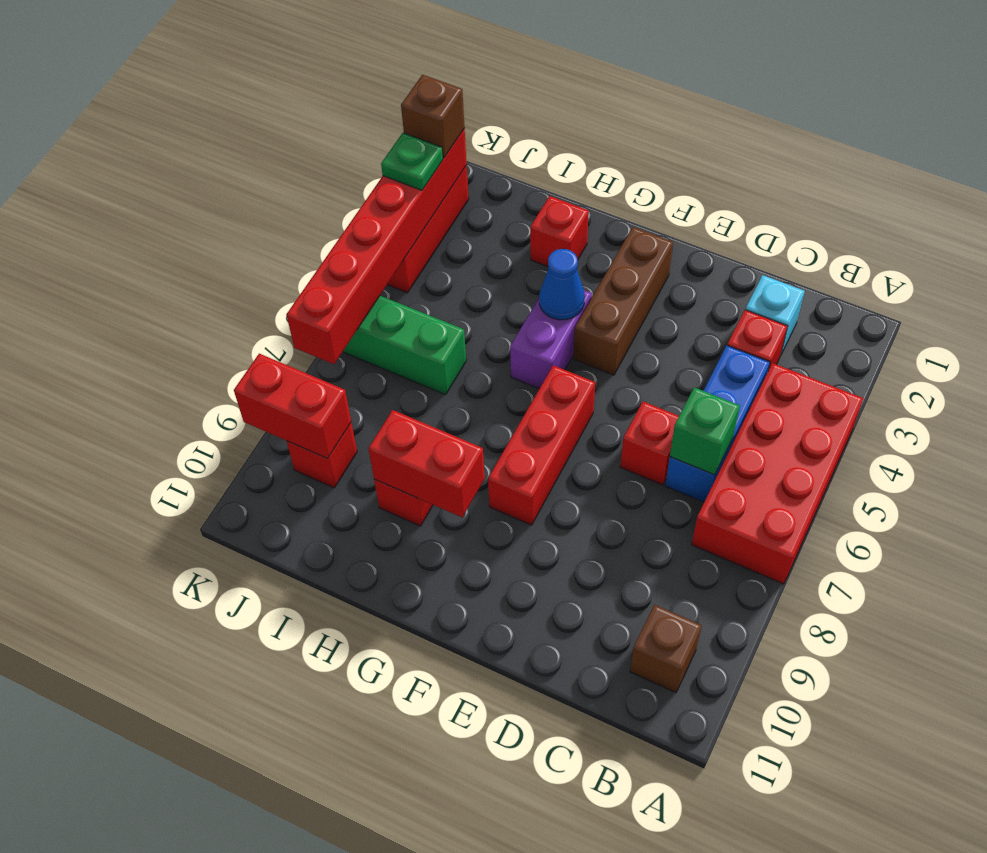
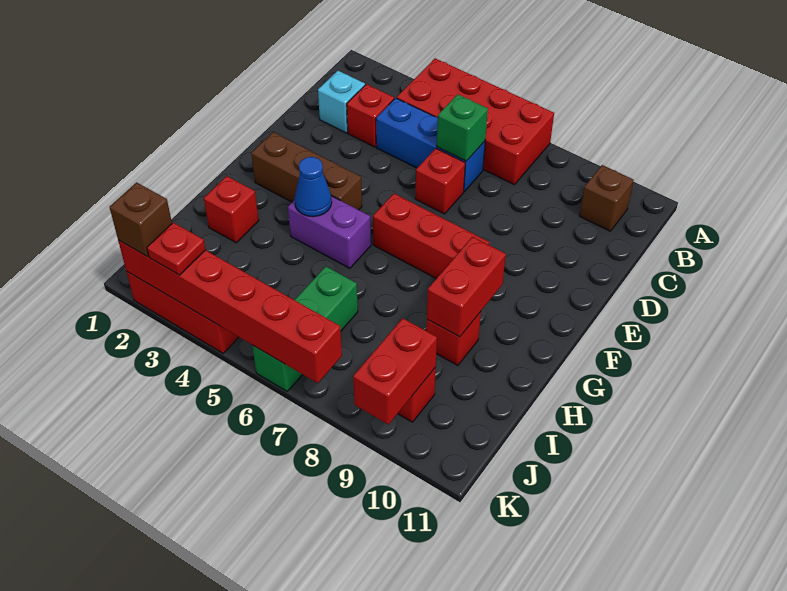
green 1x1 plate [381,133,443,190] -> red 1x1 plate [147,223,206,275]

